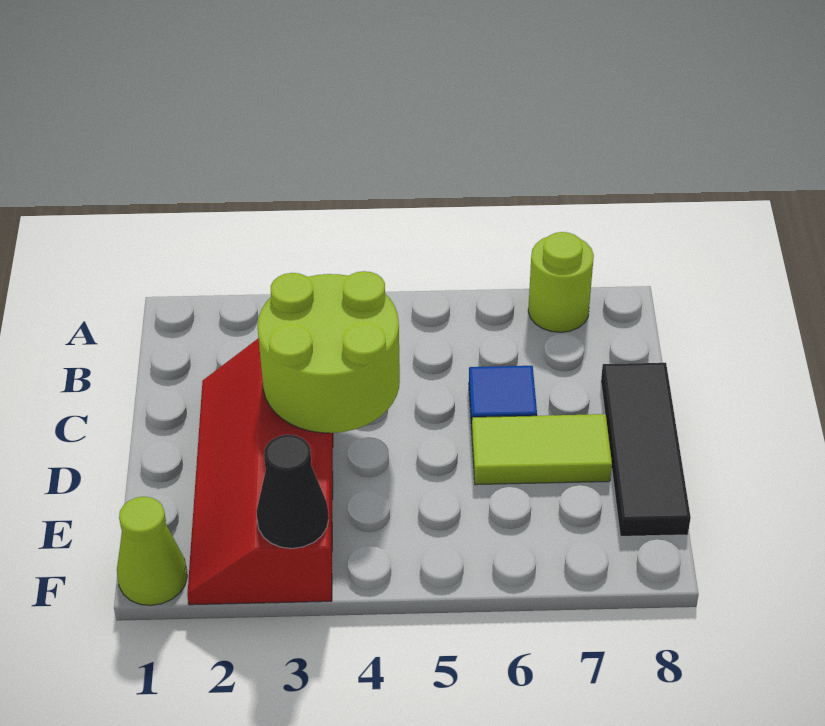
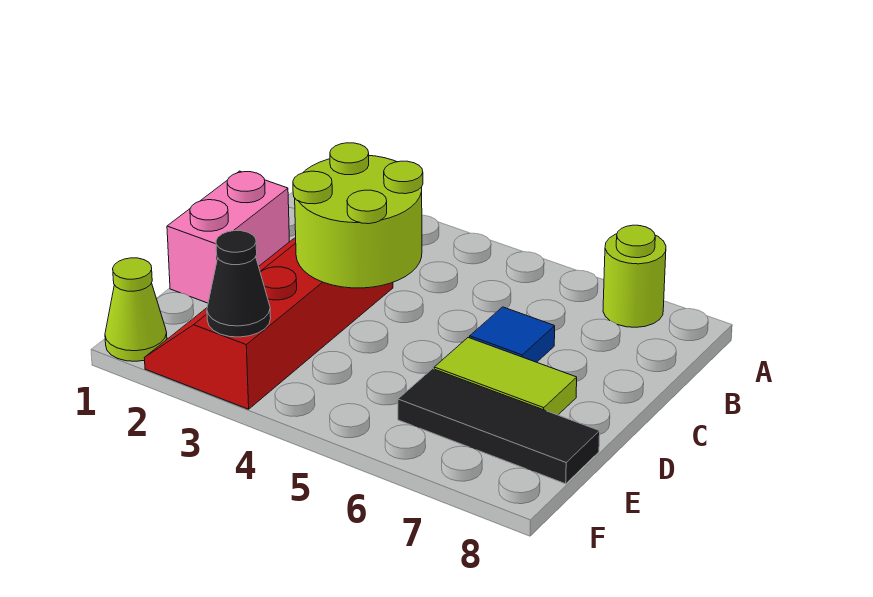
none -> pink 1x2 brick [167,171,289,303]
black 1x3 tile [601,363,691,536] -> black 1x3 tile turned to [398,369,600,484]

